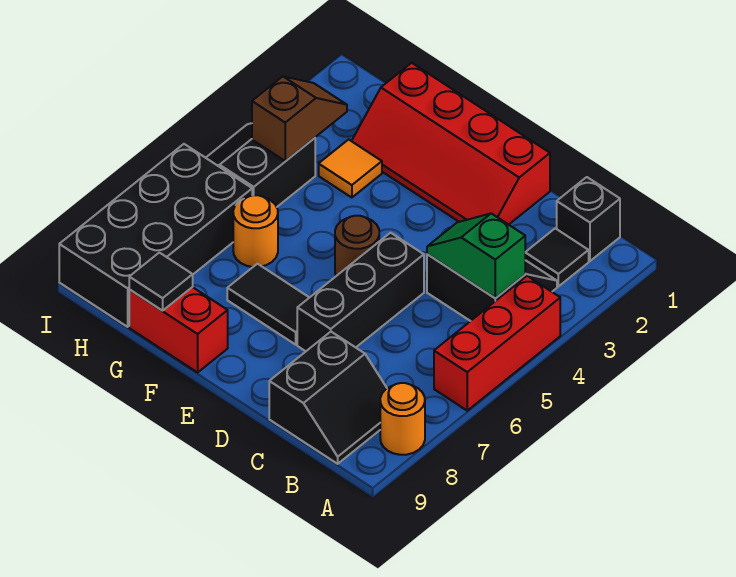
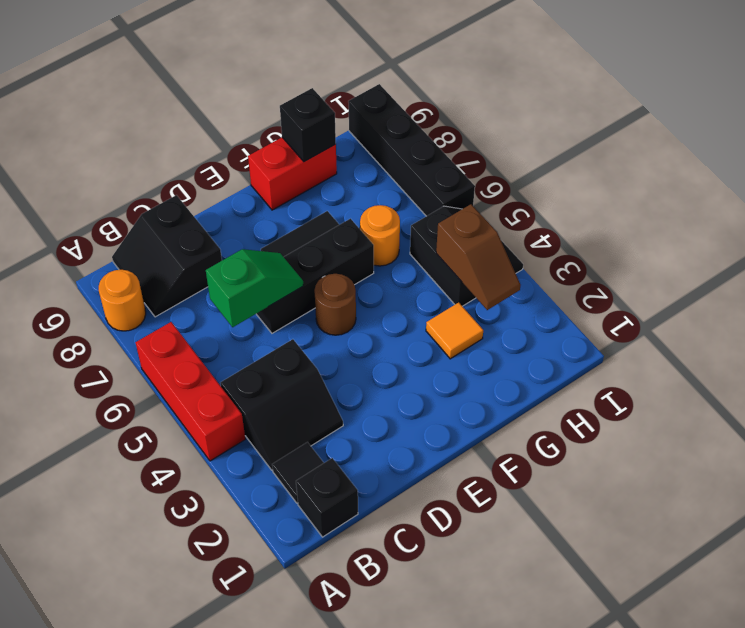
green 1x2 slope [427,213,525,298] -> green 1x2 slope moved to [206,249,303,327]
red 2x4 slope [352,63,550,225] -> none
black 1x3 brick [297,233,424,351] -> black 1x3 brick turned to [257,219,374,333]
black 1x1 tile [129,253,193,311] -> black 1x1 brick [280,88,336,162]
black 2x4 brick [59,144,252,327] -> black 1x4 brick [348,84,475,216]

